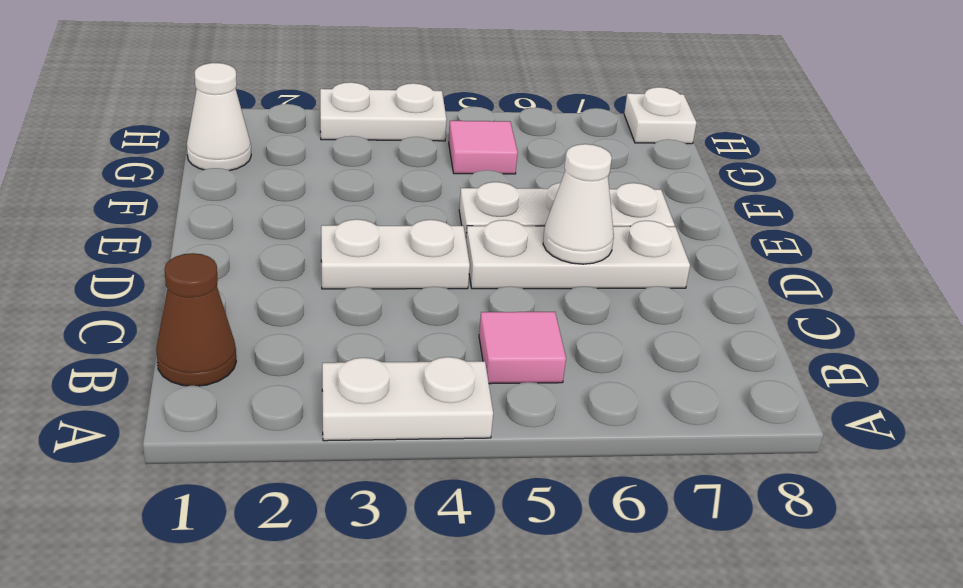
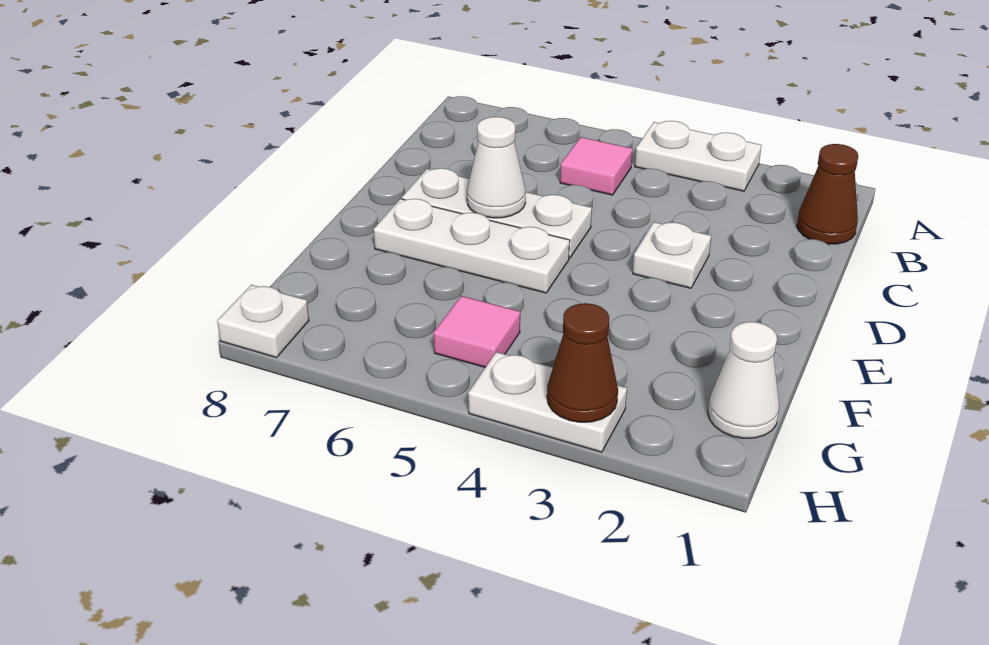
white 1x2 plate [321,219,470,289] -> white 1x1 plate [633,222,711,288]
none -> brown 1x1 cone [547,303,618,422]

